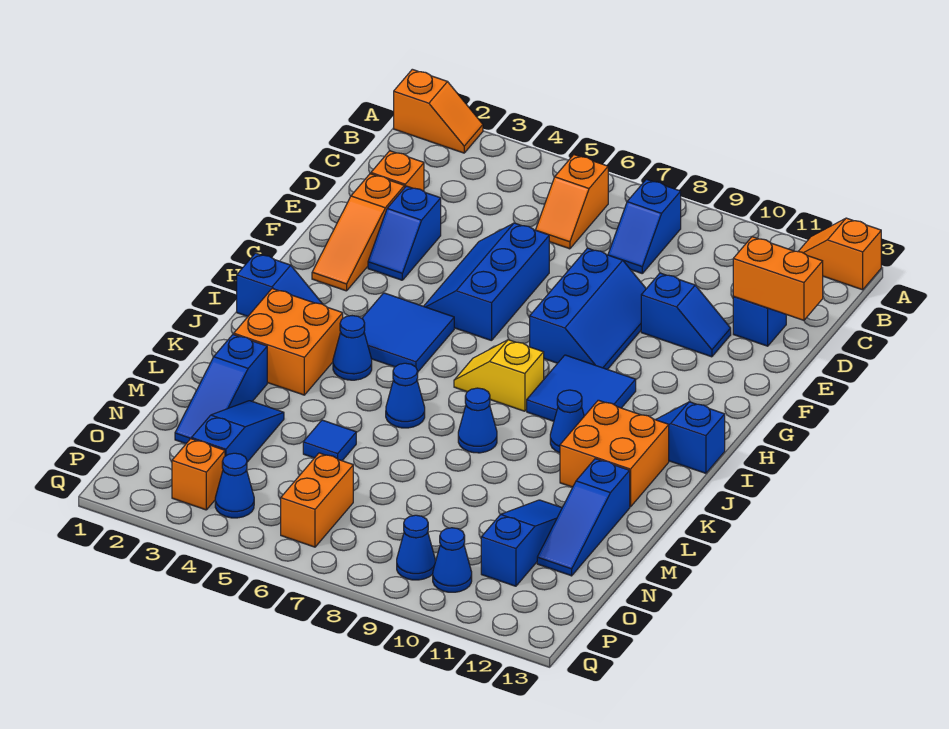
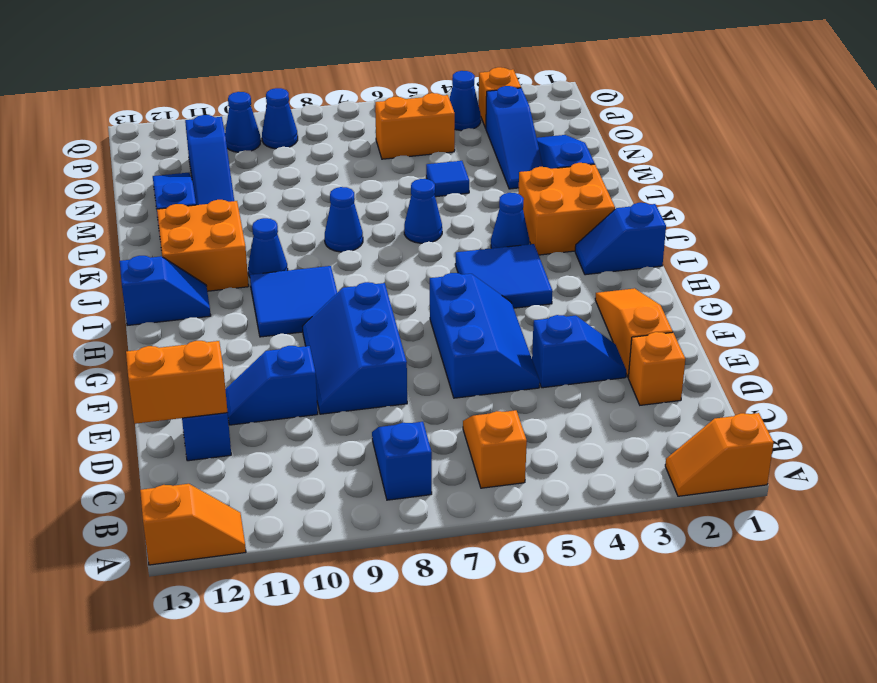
blue 1x2 slope [368,186,441,280] -> blue 1x2 slope turned to [532,315,626,388]
yellow 1x2 slope [454,340,544,411] -> none
orange 1x2 brick [281,453,353,547] -> orange 1x2 brick turned to [375,93,455,159]

